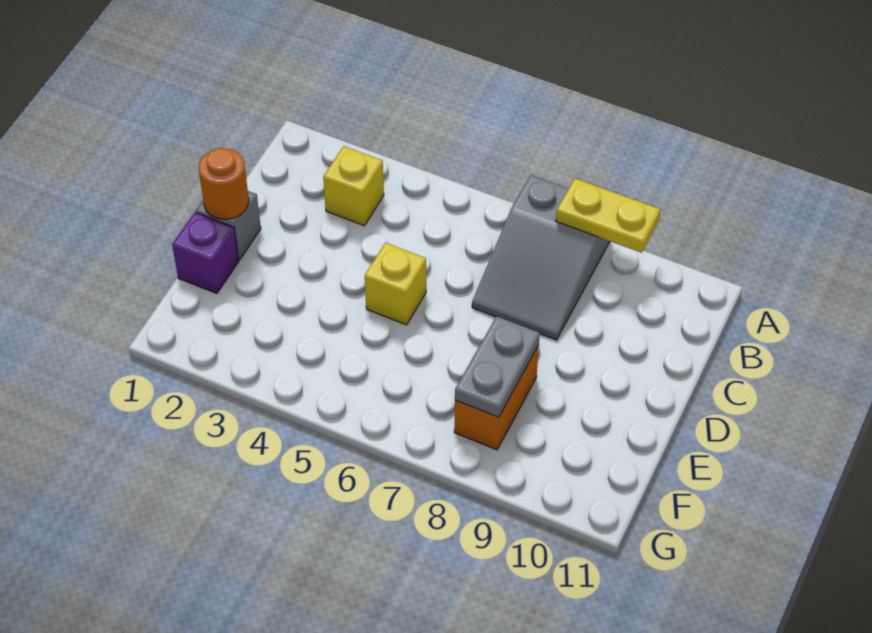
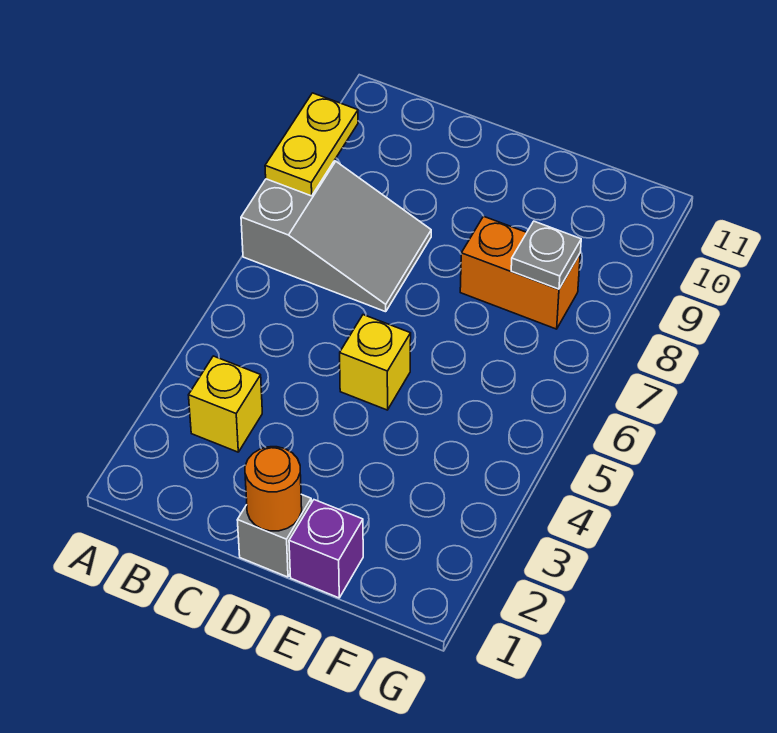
grey 1x2 plate [455,316,540,417] -> grey 1x1 plate [511,221,581,289]

